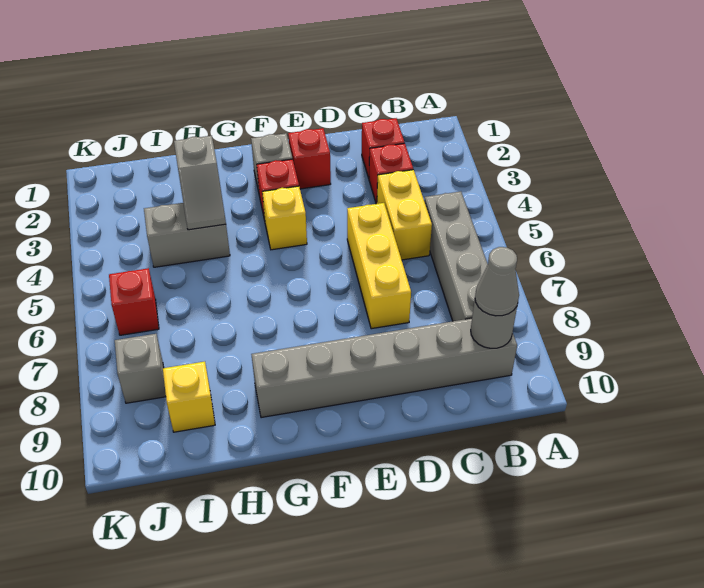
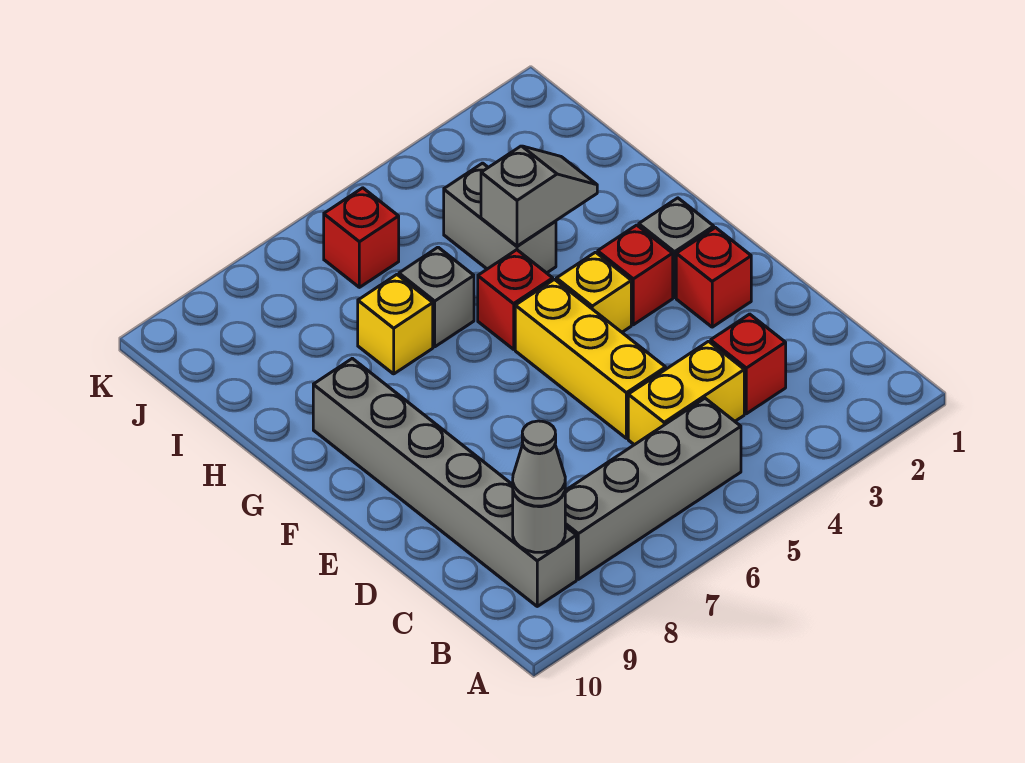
red 1x1 brick [362,118,405,178] -> red 1x1 brick moved to [478,250,553,349]
yellow 1x3 brick [347,203,411,329] -> yellow 1x3 brick turned to [515,280,666,438]
grey 1x2 slope [174,136,226,230] -> grey 1x2 slope turned to [481,146,597,246]
yellow 1x1 brick [163,362,215,432] -> yellow 1x1 brick moved to [358,275,433,374]
grey 1x1 brick [115,334,166,403] -> grey 1x1 brick moved to [399,247,474,347]

